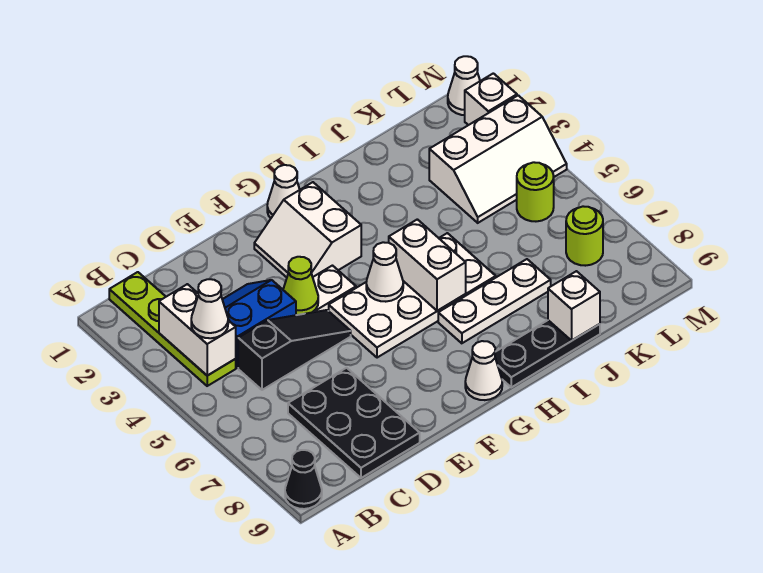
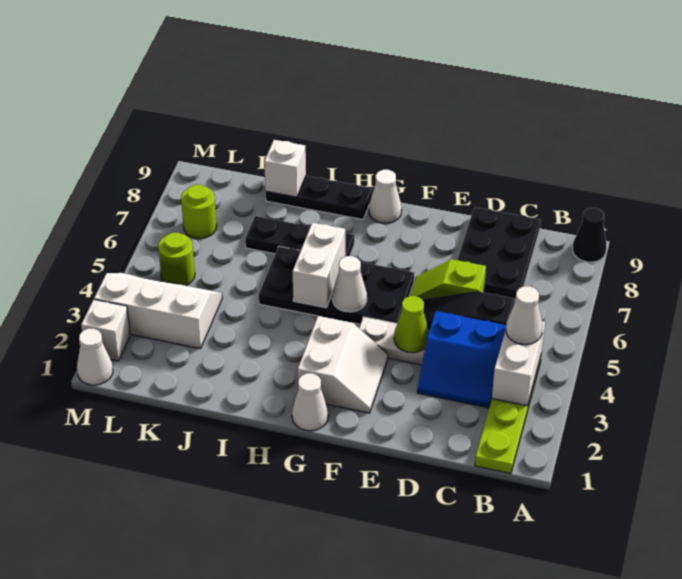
none -> lime 1x2 slope [410,259,486,300]
white 2x4 plate [329,233,496,358] -> black 2x4 plate [259,246,414,324]
white 1x3 plate [438,259,551,343] -> black 1x3 plate [245,216,354,257]

